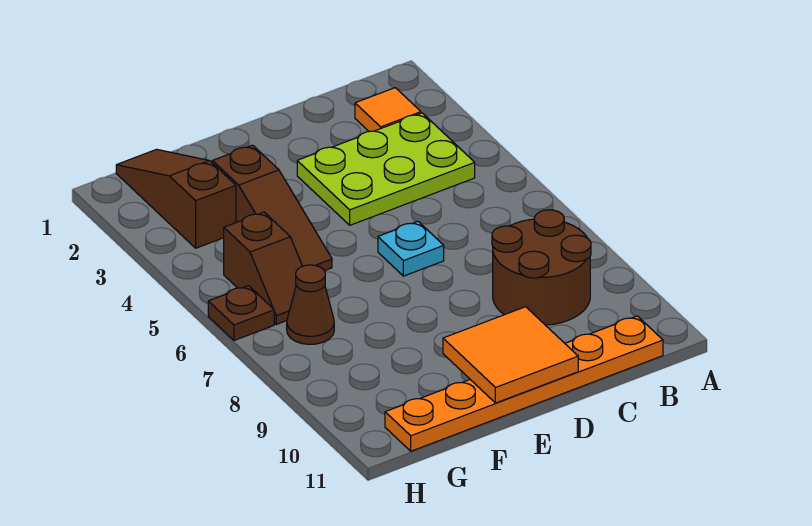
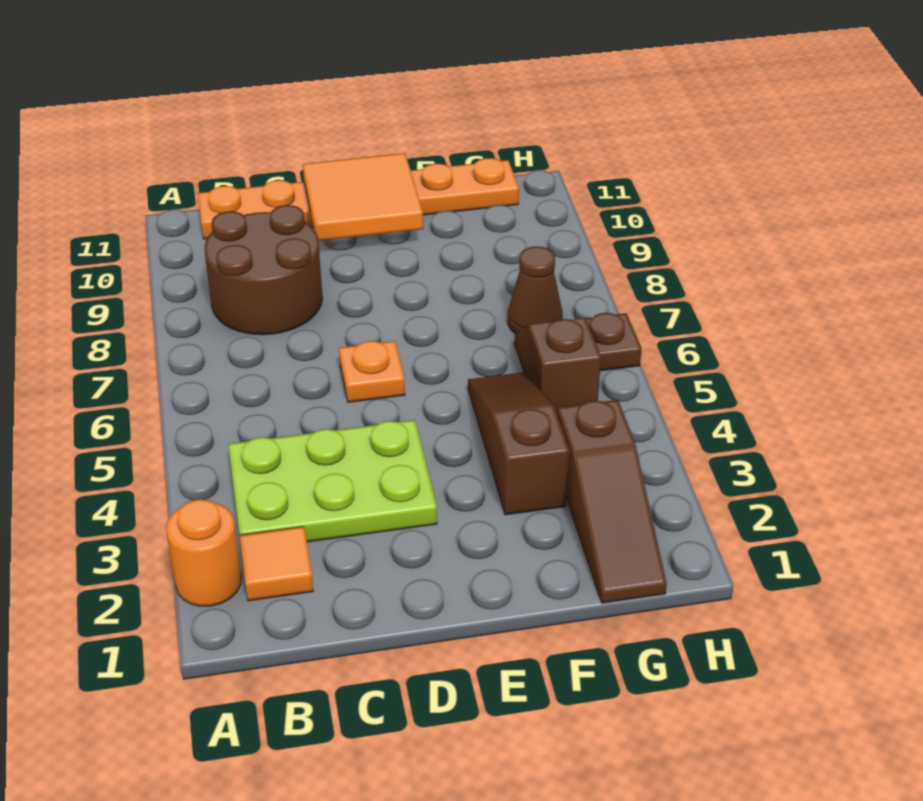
none -> orange 1x1 round brick [166,499,241,606]
cyan 1x1 plate [378,221,444,276] -> orange 1x1 plate [339,341,405,402]

